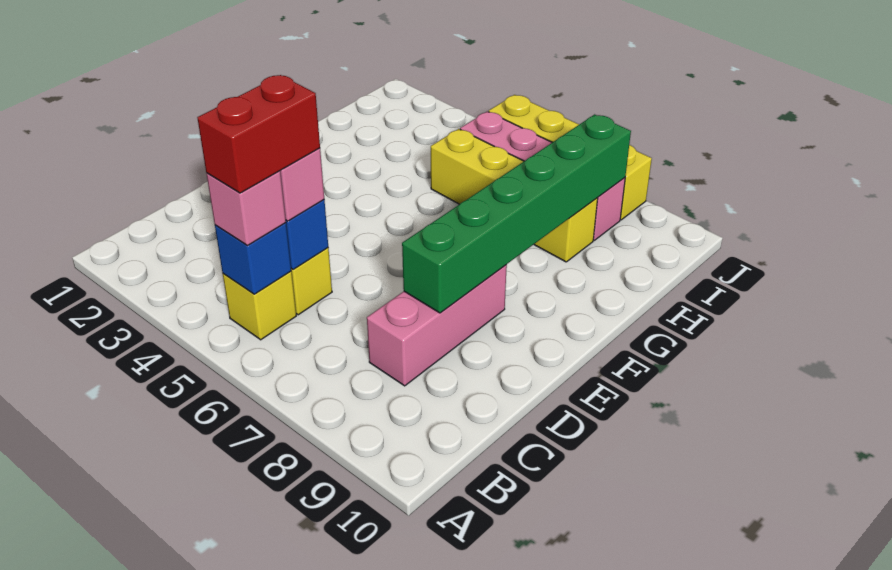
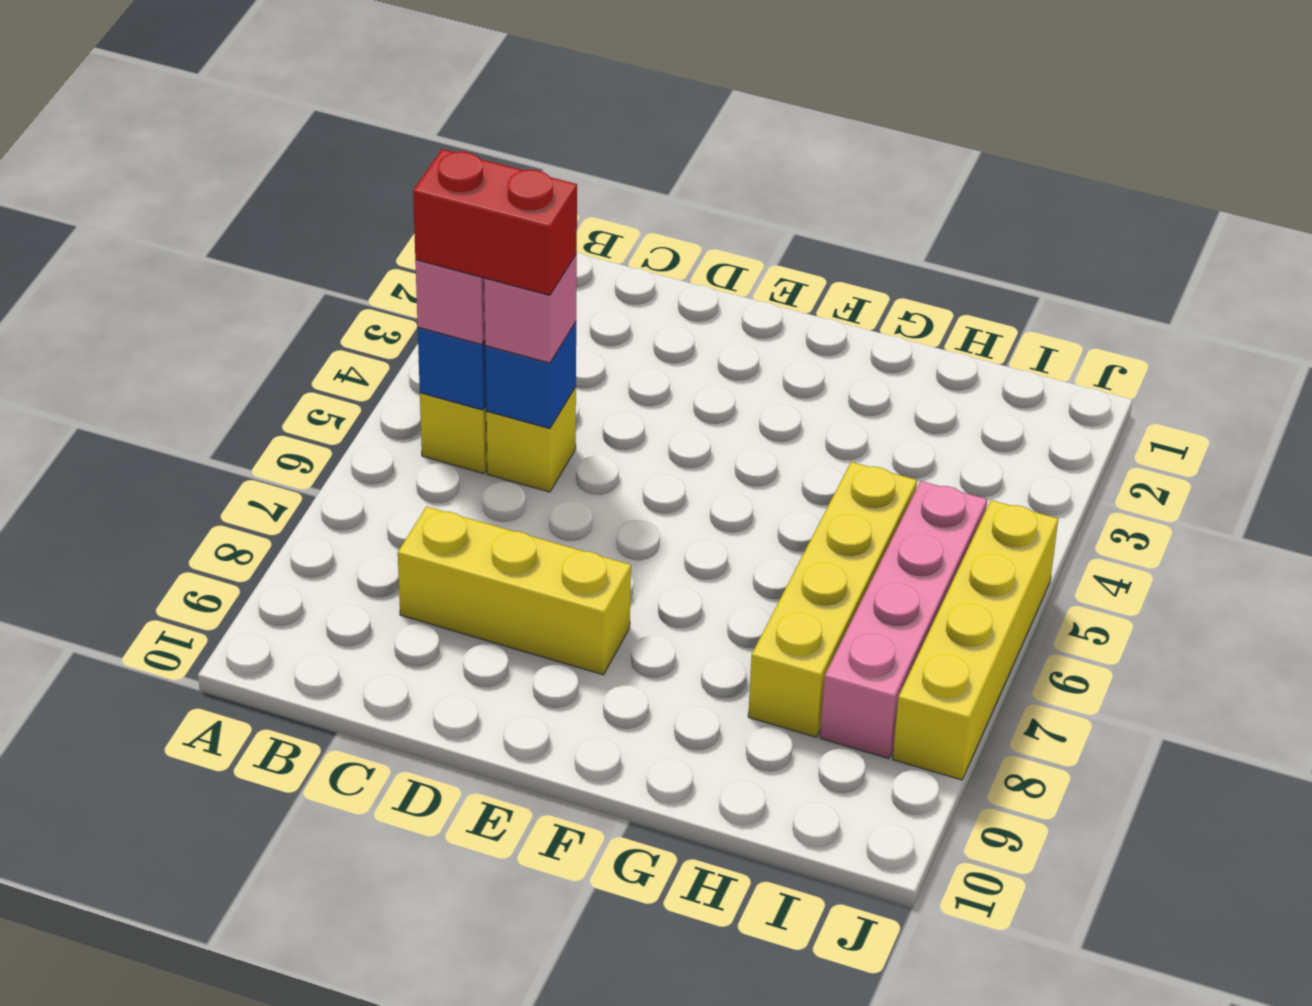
pink 1x3 brick [367,265,507,386] -> yellow 1x3 brick [398,507,631,675]
green 1x6 brick [402,114,631,313] -> none

